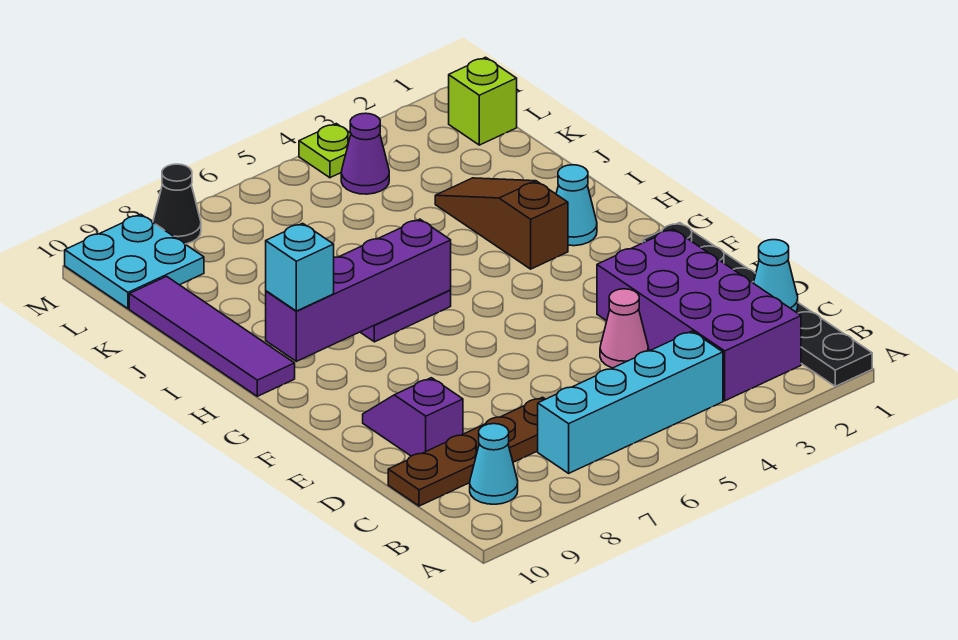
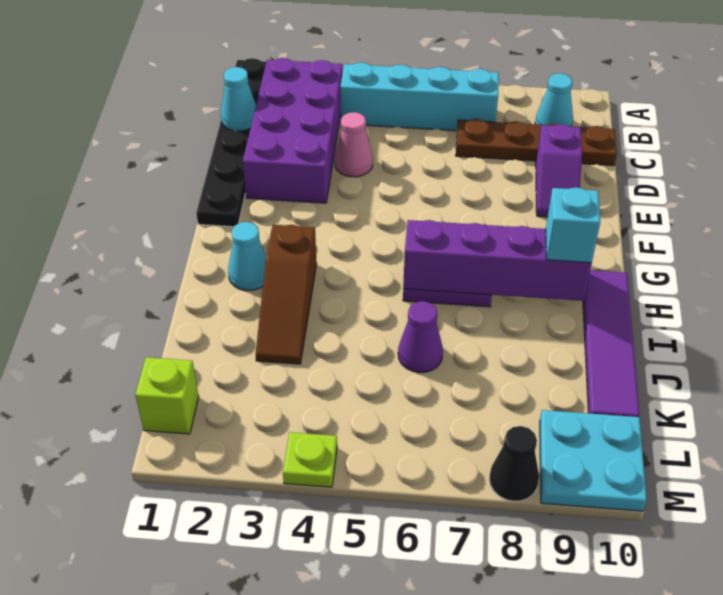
purple 1x1 cone [341,113,389,194] -> purple 1x1 cone moved to [398,301,443,373]

